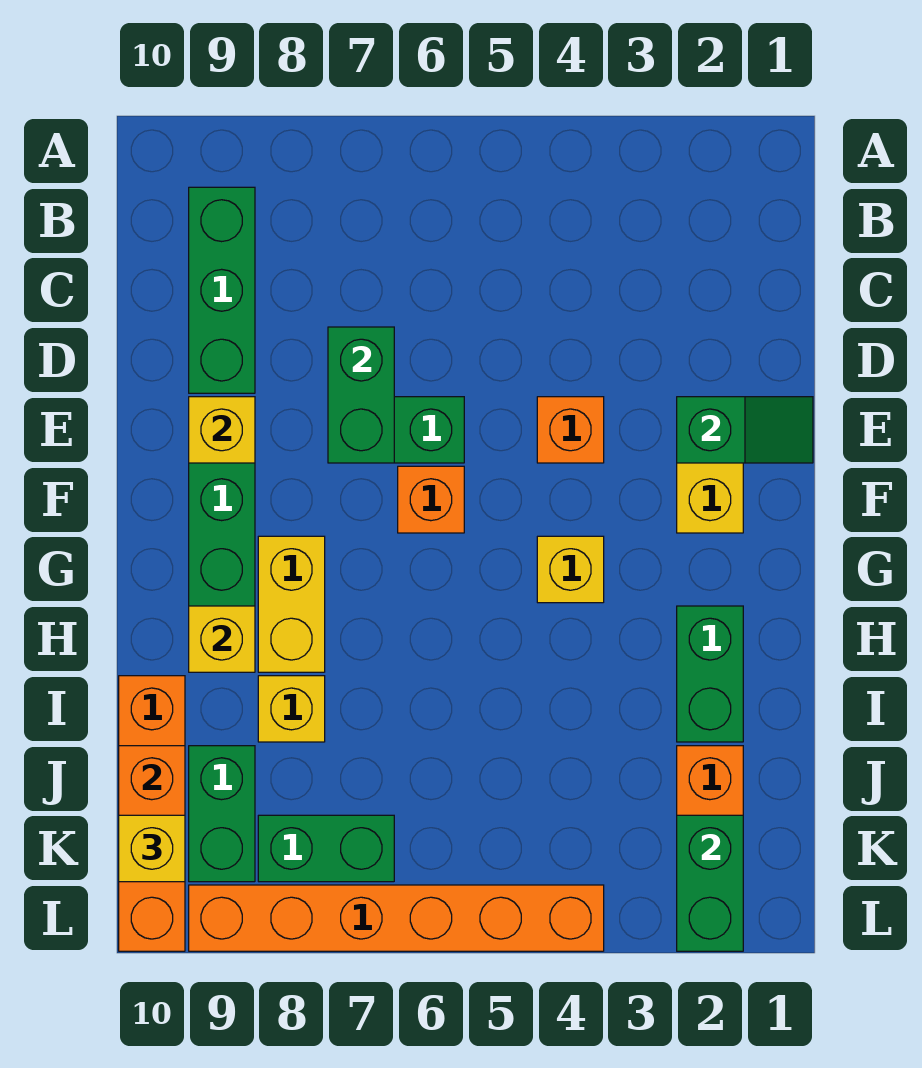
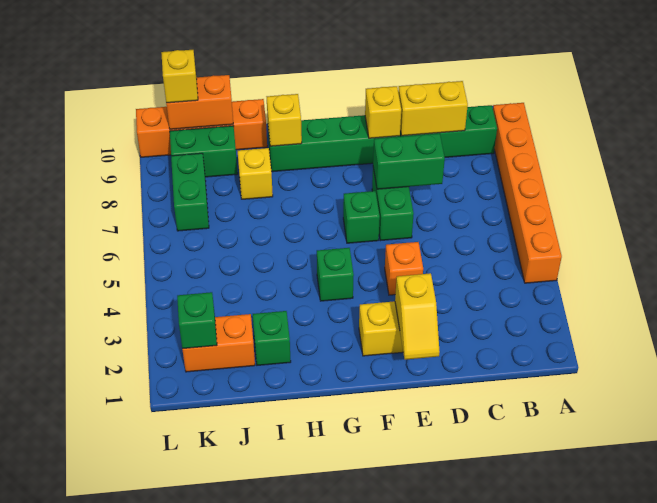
green 1x2 slope [677,397,813,463] -> yellow 1x2 slope [395,273,440,360]
orange 1x1 brick [398,466,464,533] -> green 1x1 brick [343,191,380,243]
yellow 1x1 brick [537,536,604,603] -> green 1x1 brick [317,248,354,301]
yellow 1x2 brick [258,536,325,672] -> yellow 1x2 brick moved to [398,81,468,136]
green 1x2 brick [677,606,743,742] -> green 1x1 brick [253,311,291,365]
green 1x2 brick [677,815,743,951] -> green 1x1 brick [177,292,217,349]
orange 1x6 brick [189,885,604,951] -> orange 1x6 brick moved to [493,103,562,283]

